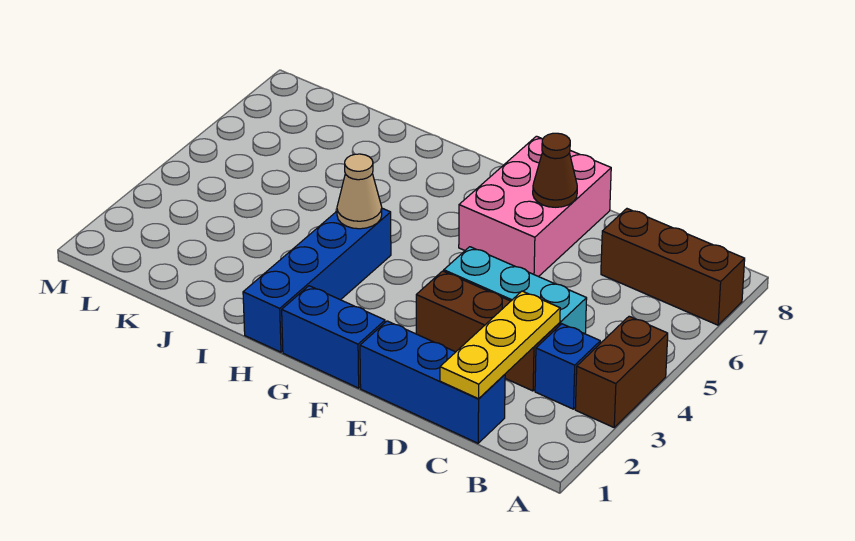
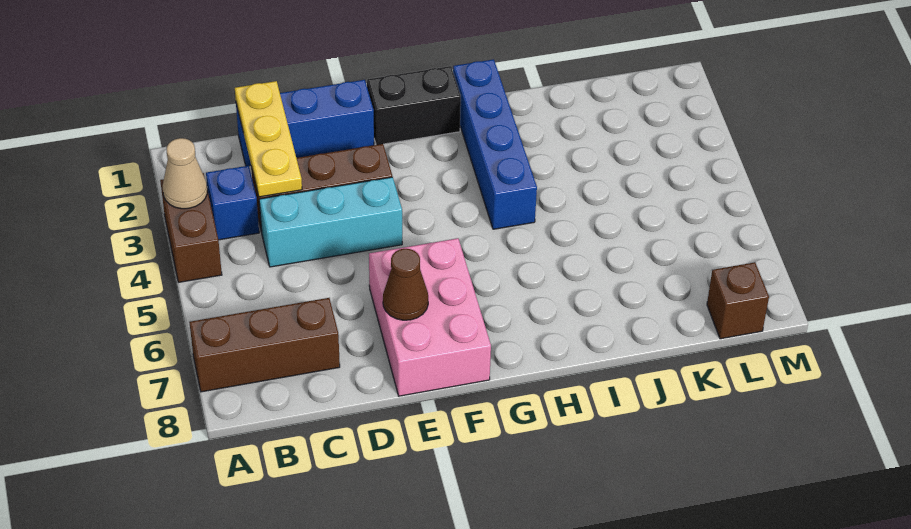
blue 1x2 brick [282,286,385,388] -> black 1x2 brick [367,66,461,145]
tan 1x1 cone [337,154,382,229] -> tan 1x1 cone moved to [163,138,207,209]
none -> brown 1x1 brick [707,262,769,339]

